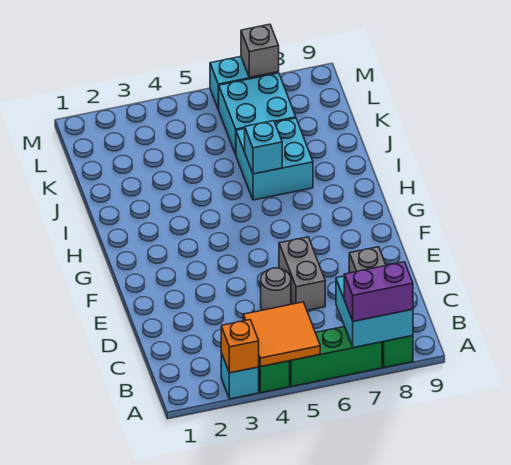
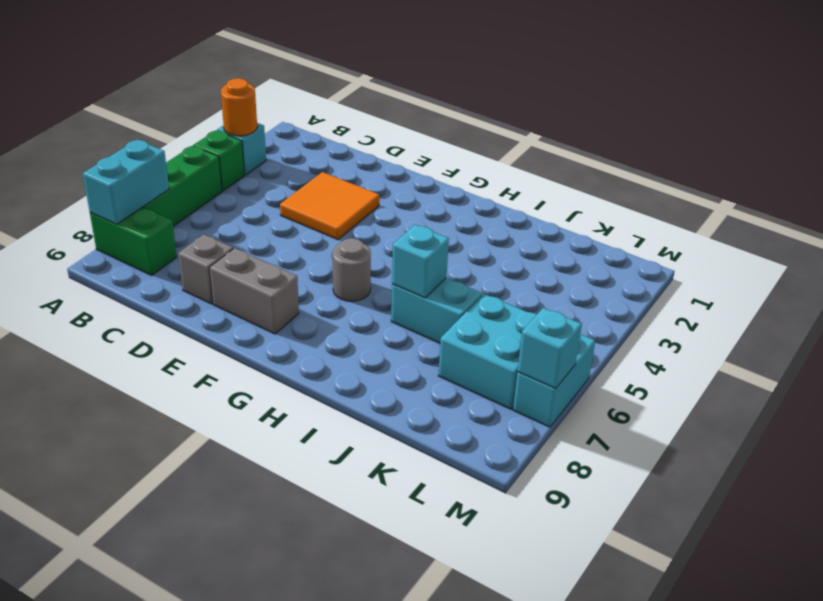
orange 1x1 brick [221,320,259,373] -> orange 1x1 round brick [221,78,257,136]
orange 2x2 tile [243,302,320,367] -> orange 2x2 tile moved to [280,172,379,240]
cyan 2x2 brick [336,276,413,348] -> cyan 1x2 brick [83,140,169,224]
purple 1x2 brick [344,262,413,321] -> none
grey 1x1 round brick [261,268,291,310] -> grey 1x1 round brick moved to [332,238,371,301]
grey 1x2 brick [279,237,325,310] -> grey 1x2 brick moved to [209,248,299,334]
cyan 2x2 brick [236,118,313,200] -> cyan 1x2 brick [391,278,482,343]
grey 1x1 brick [241,24,279,78] -> cyan 1x1 brick [518,308,582,388]

